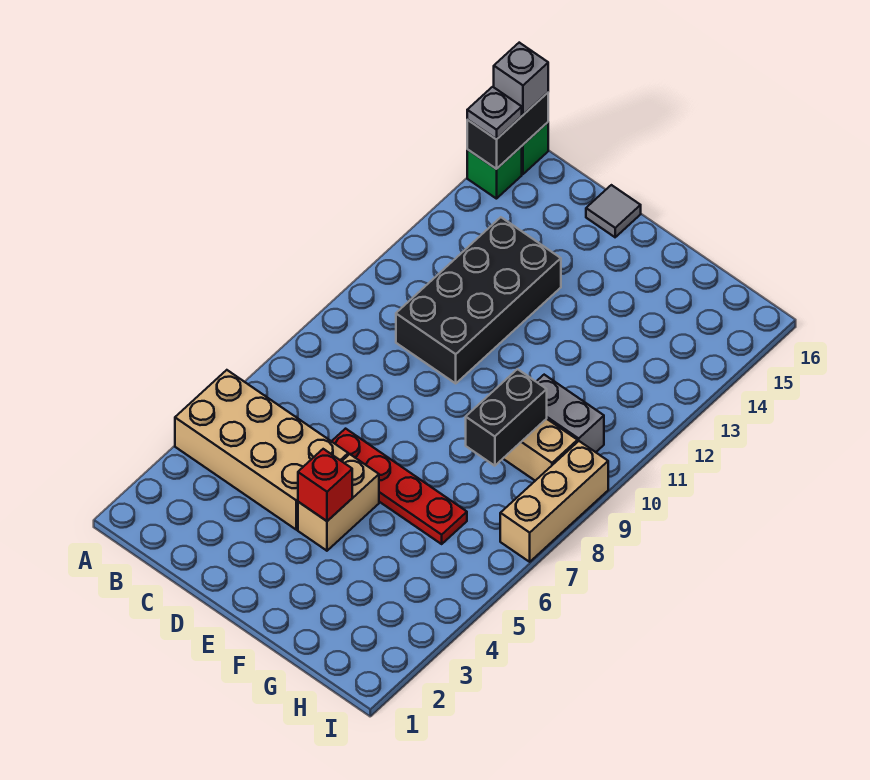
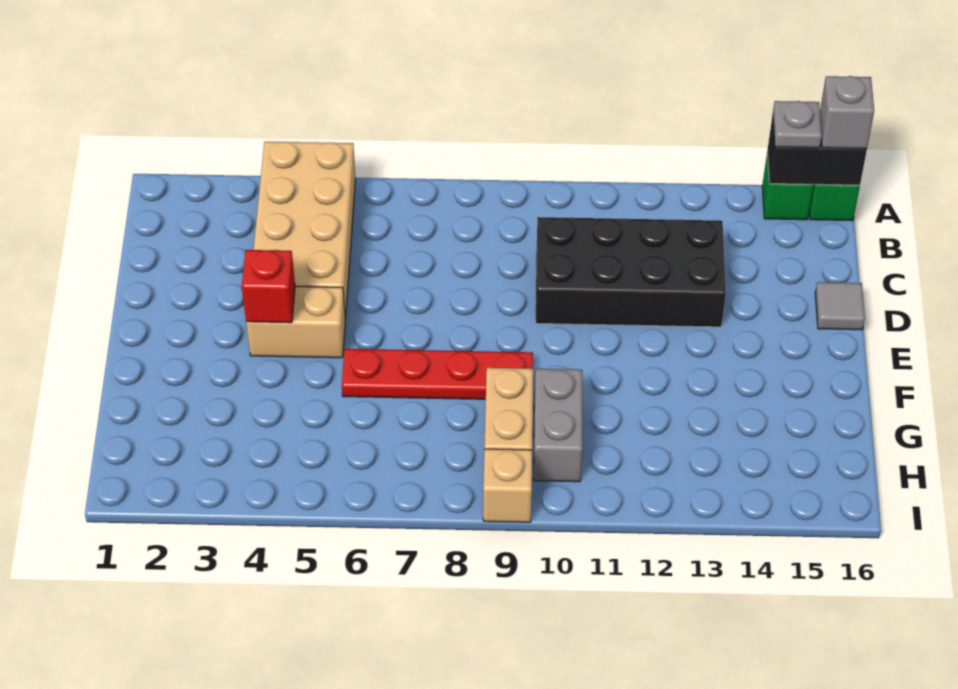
red 1x4 plate [332,429,467,544] -> red 1x4 plate turned to [342,349,533,399]
black 1x2 brick [466,369,547,466] -> none
tan 1x3 brick [500,441,608,562] -> tan 1x1 brick [483,449,532,522]

